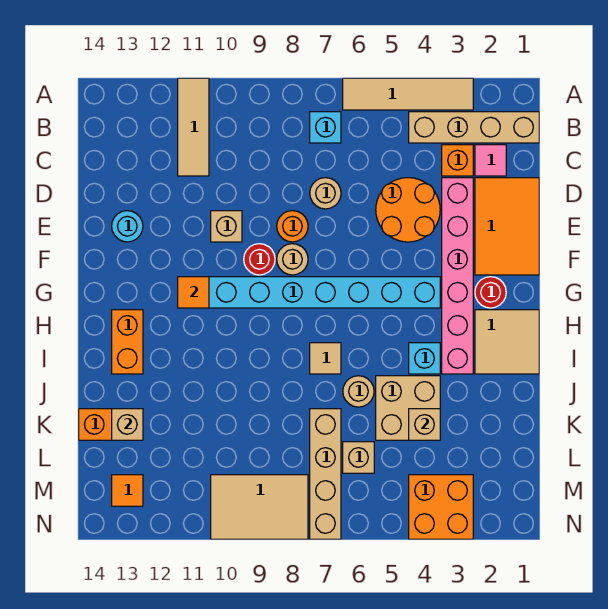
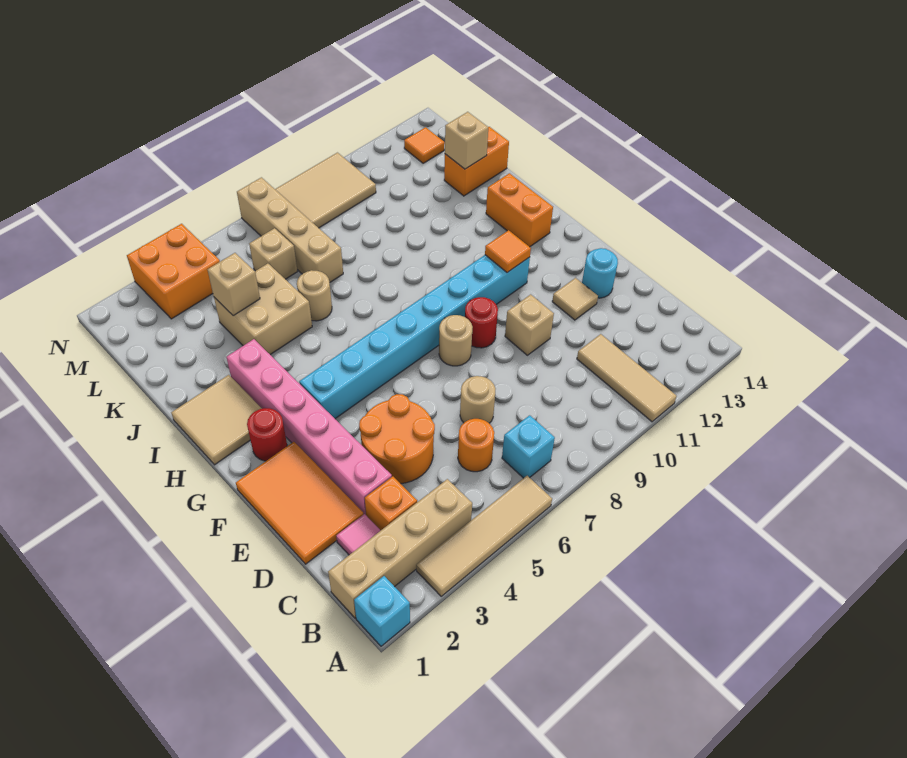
orange 1x1 round brick [277,211,308,242] -> orange 1x1 round brick moved to [458,419,494,472]
cyan 1x1 brick [409,343,440,374] -> cyan 1x1 brick moved to [354,576,410,646]
tan 1x1 tile [310,343,341,374] -> tan 1x1 tile moved to [552,278,598,320]

